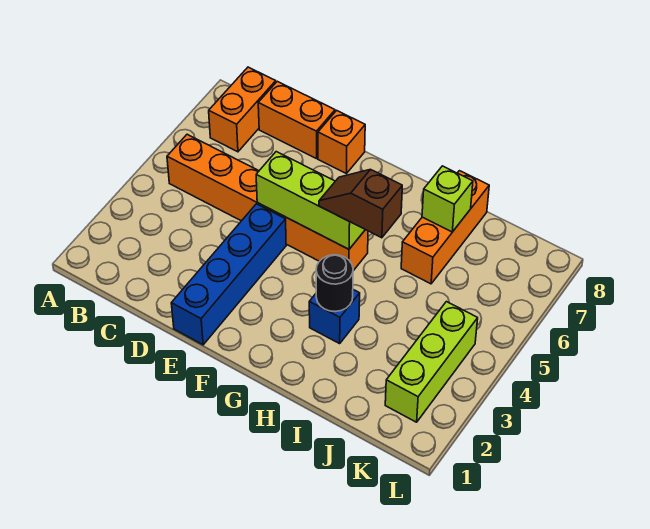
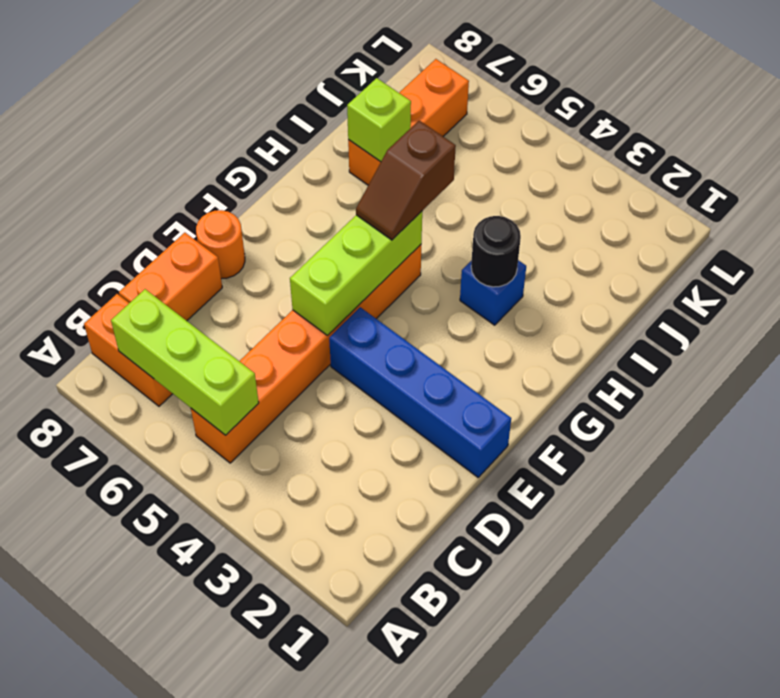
orange 1x1 brick [318,111,365,173] -> orange 1x1 round brick [196,210,245,279]
orange 1x3 brick [401,171,489,284] -> orange 1x3 brick turned to [348,59,469,185]
lime 1x3 brick [385,302,478,422] -> lime 1x3 brick moved to [111,289,259,435]

